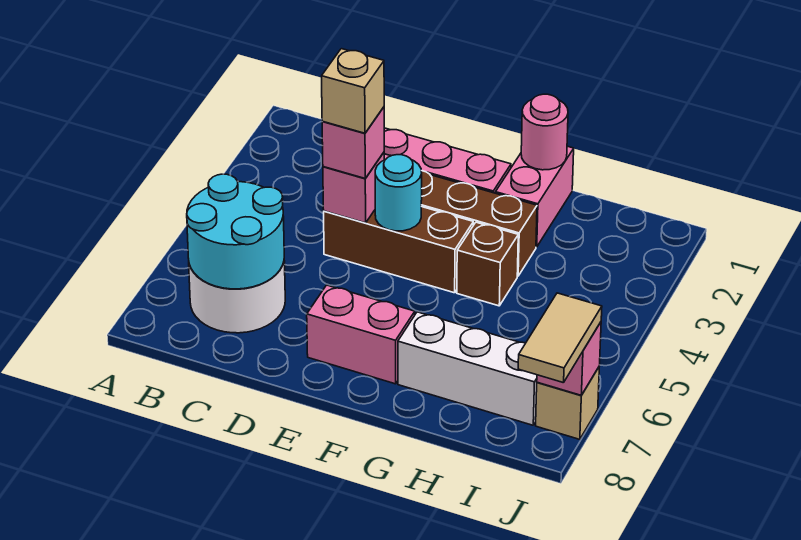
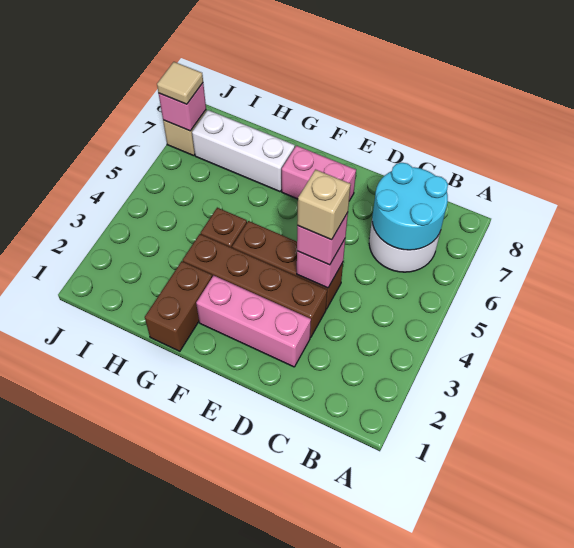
cyan 1x1 round brick [375,155,422,231] -> none
pink 1x2 brick [495,146,574,247] -> brown 1x2 brick [145,261,212,351]
pink 1x1 round brick [521,94,568,170] -> none
tan 1x2 tile [518,293,602,383] -> tan 1x1 tile [157,62,203,104]

